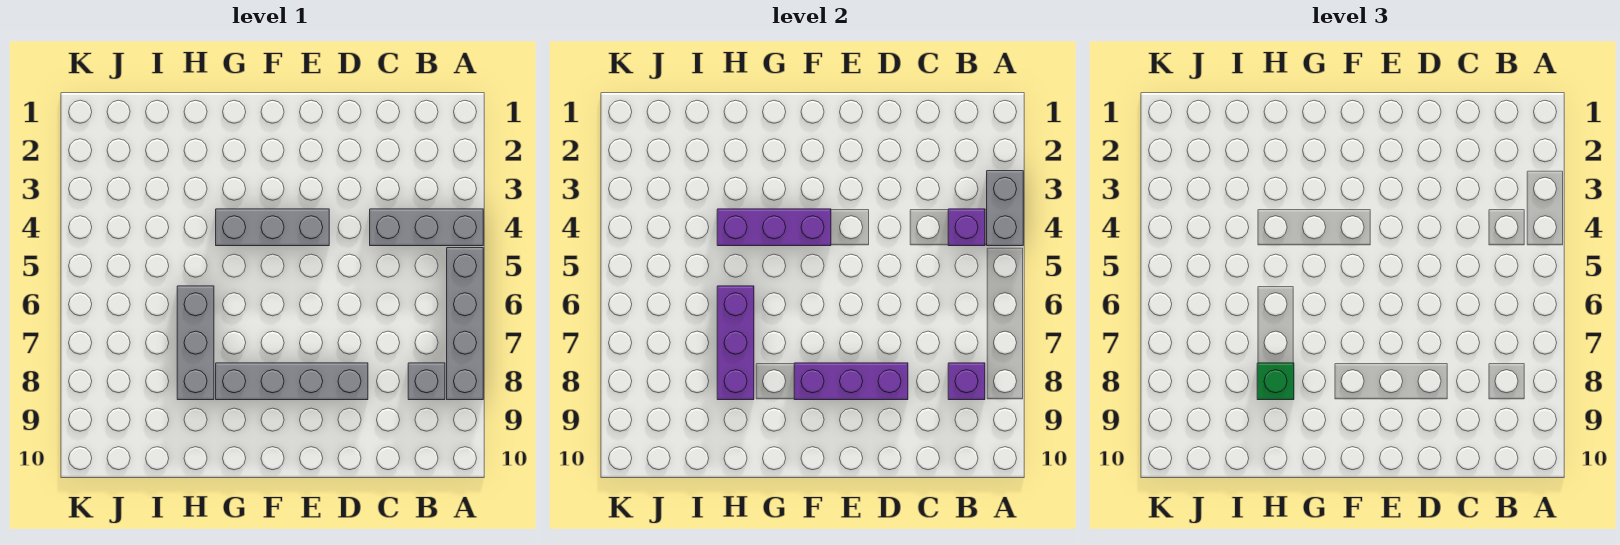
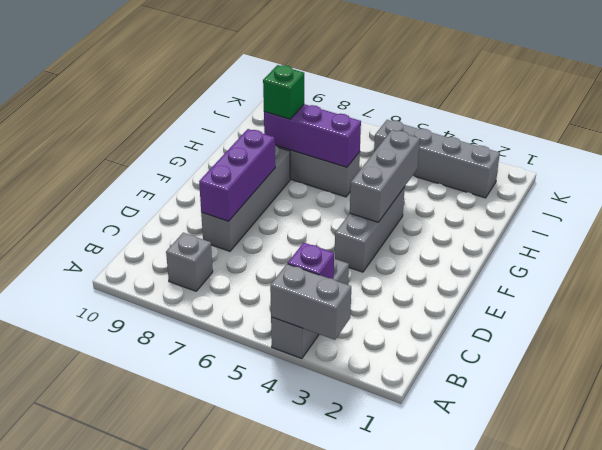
grey 1x4 brick [447,248,483,400] -> grey 1x4 brick moved to [374,120,500,198]
purple 1x1 brick [948,363,985,400] -> none
purple 1x3 brick [717,209,831,246] -> grey 1x3 brick [350,130,420,222]

